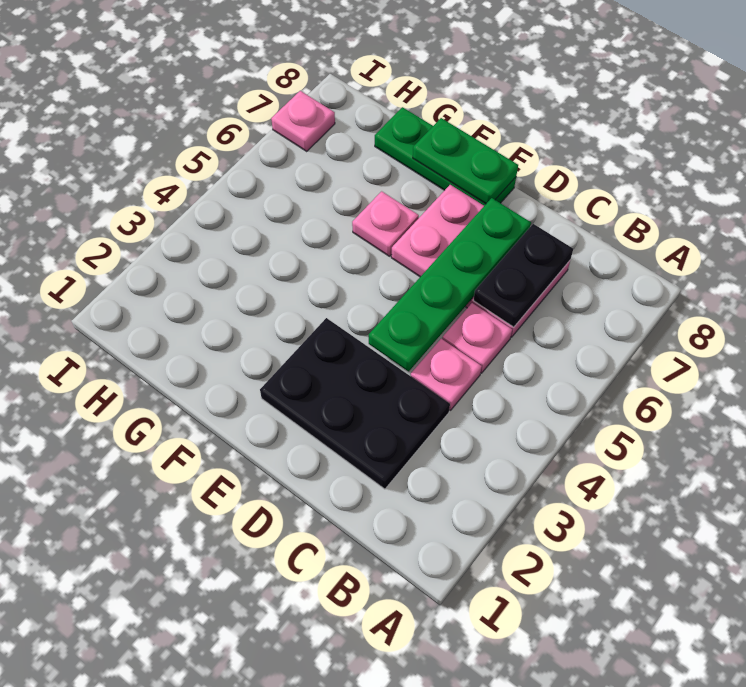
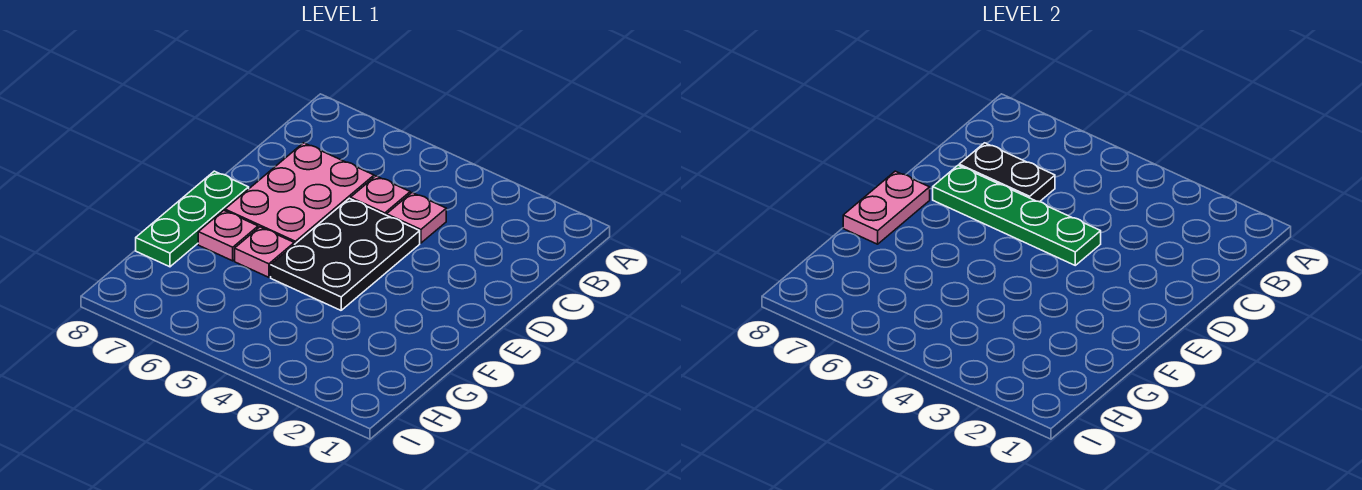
black 2x3 plate [260,318,450,489] -> black 2x3 plate moved to [271,198,420,310]
green 1x2 plate [413,118,518,204] -> pink 1x2 plate [843,171,930,244]
pink 1x1 plate [271,91,335,151] -> pink 1x1 plate moved to [198,210,258,261]

